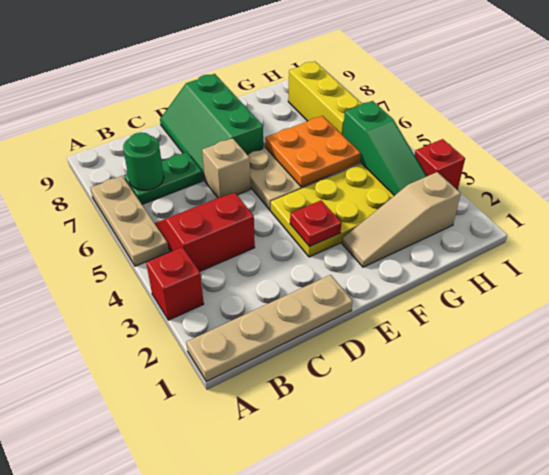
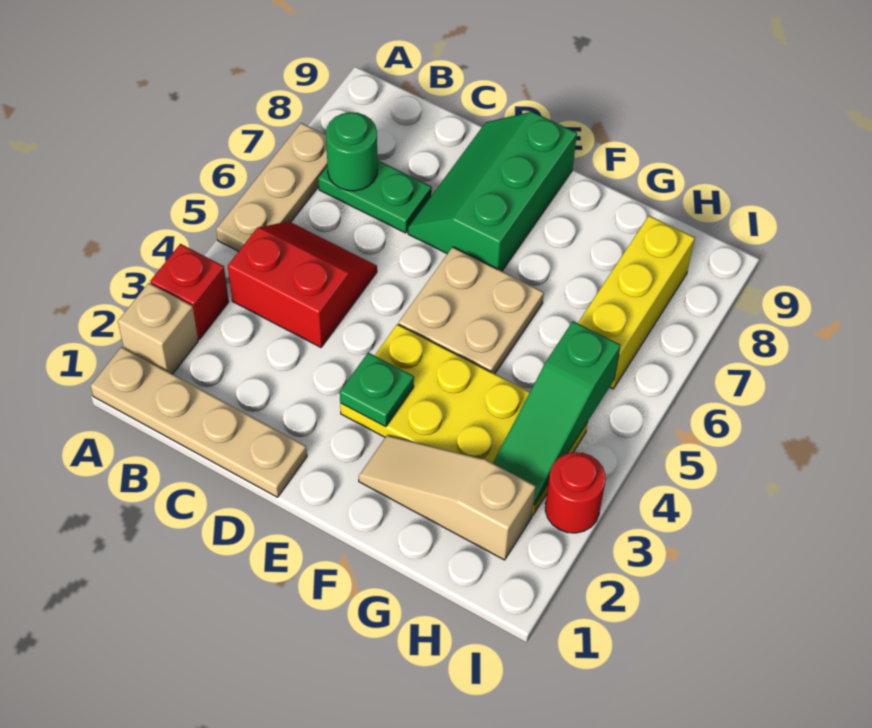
tan 1x1 brick [202,138,250,198] -> tan 1x1 brick moved to [118,283,198,374]
red 1x1 plate [290,201,341,247] -> green 1x1 plate [340,353,414,427]
orange 2x2 plate [265,116,361,187] -> none
red 1x1 brick [415,139,465,190] -> red 1x1 round brick [545,452,605,533]

